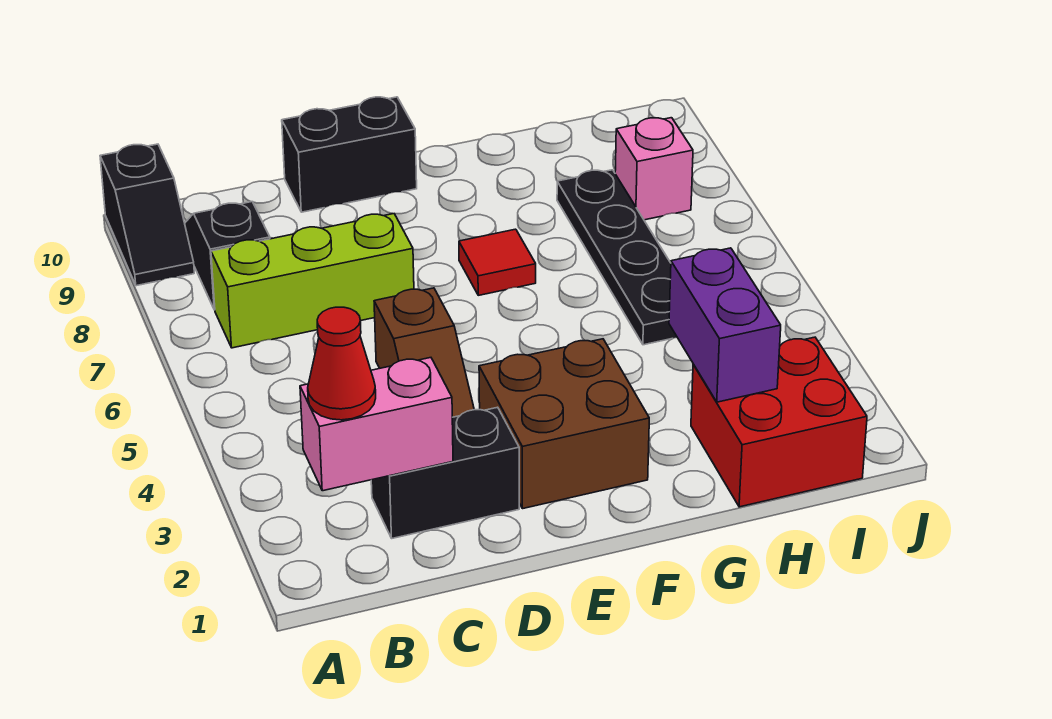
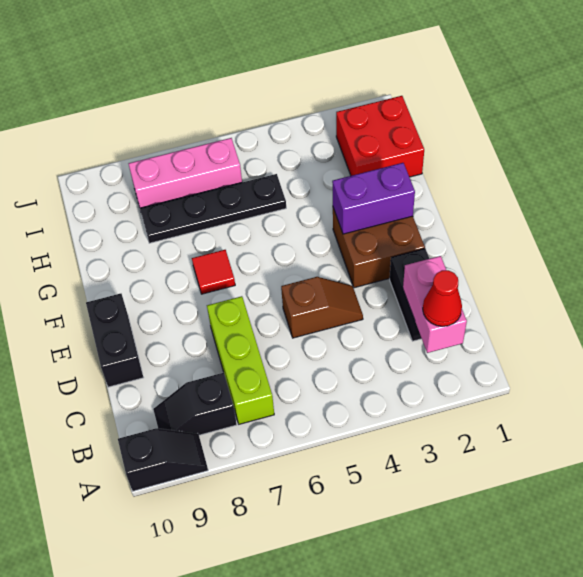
purple 1x2 brick [669,248,781,402] -> purple 1x2 brick moved to [332,163,415,234]
pink 1x1 brick [615,118,693,220] -> pink 1x3 brick [129,138,242,208]

